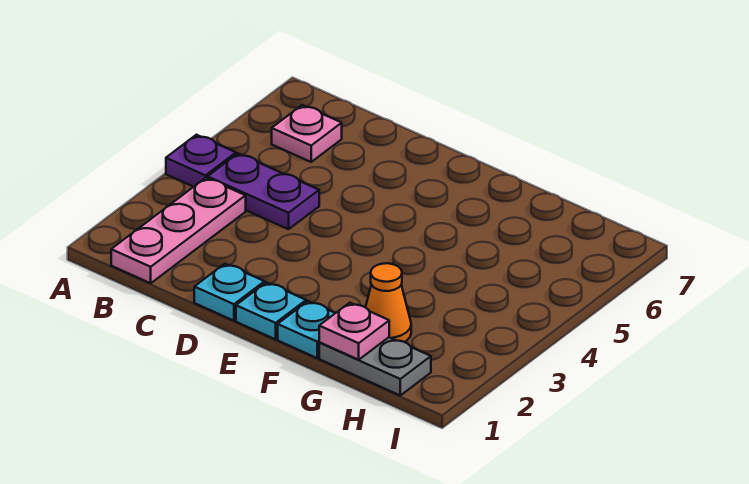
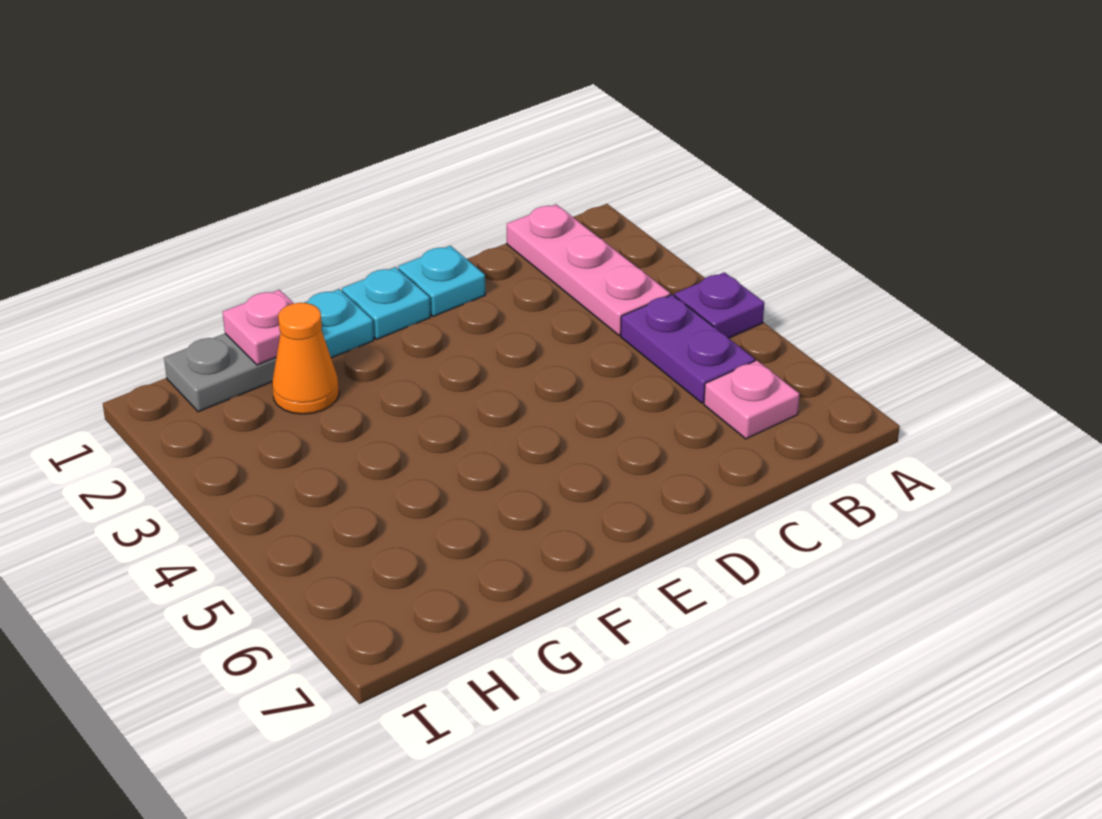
purple 1x2 plate [207,154,319,229] -> purple 1x2 plate turned to [621,295,755,403]

